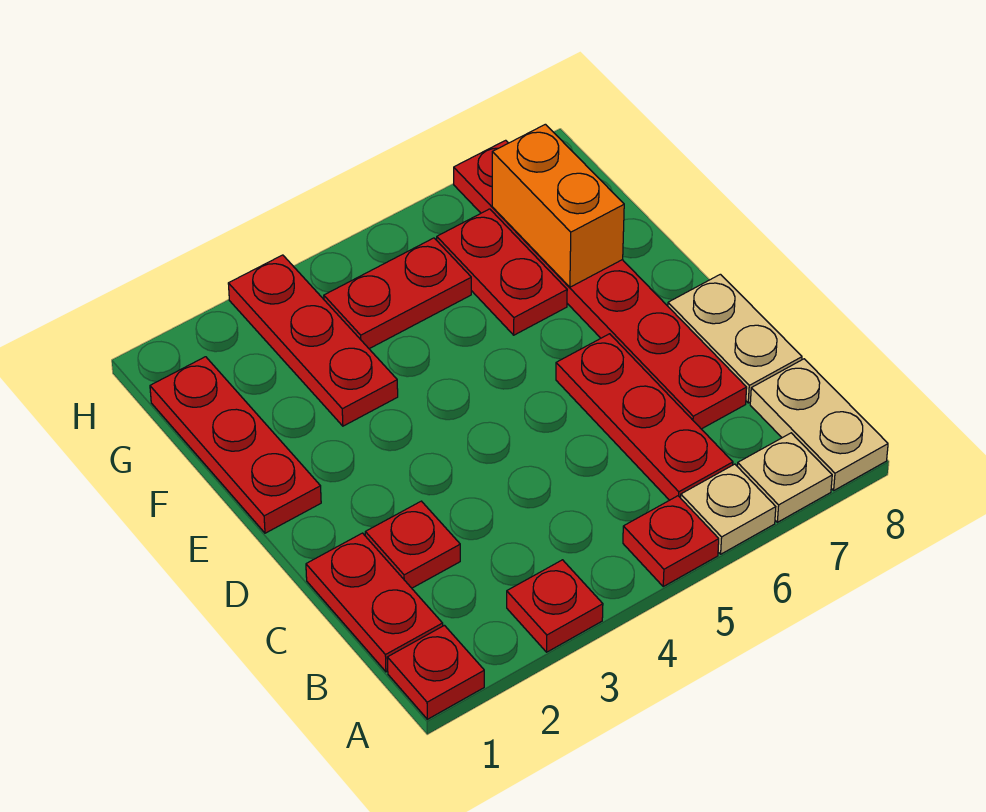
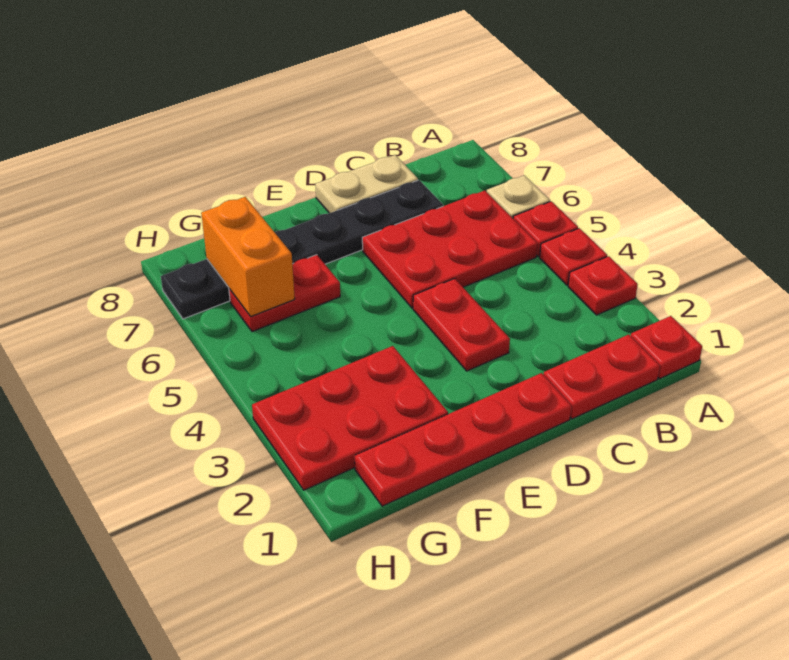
tan 1x1 plate [737,433,832,522] -> none
tan 1x2 plate [750,359,888,490] -> none
red 1x3 plate [556,334,733,500] -> red 2x3 plate [362,191,538,308]
red 1x1 plate [365,501,460,588] -> red 1x1 plate moved to [540,228,607,285]
red 1x6 plate [454,140,747,429] -> black 1x6 plate [161,180,443,319]
red 1x3 plate [150,357,321,533] -> red 1x4 plate [355,373,571,506]
red 1x3 plate [228,255,398,426] -> red 2x3 plate [252,346,448,490]
orange 1x2 brick [492,124,624,287] -> orange 1x2 brick turned to [201,197,295,317]
red 1x2 plate [324,238,471,349] -> red 1x2 plate moved to [413,279,510,371]

